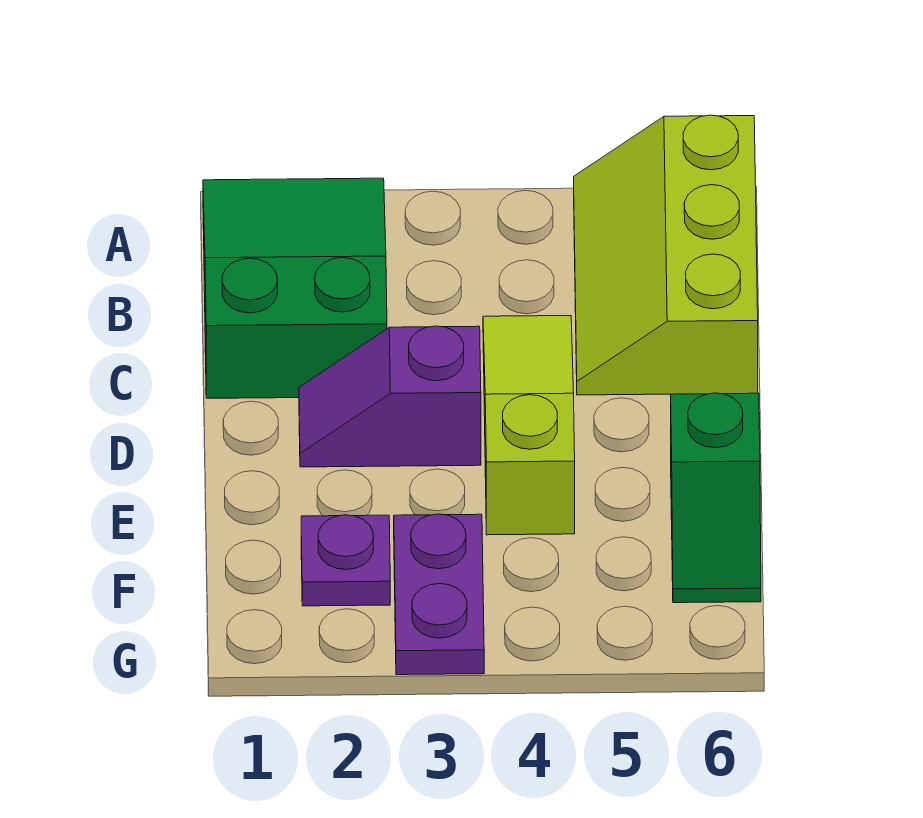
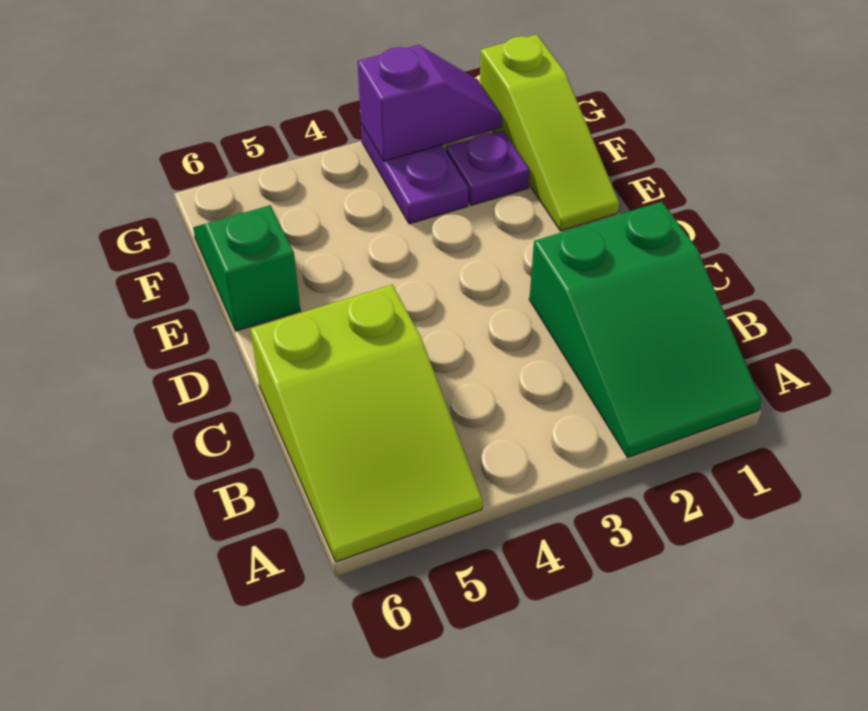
lime 2x3 slope [574,115,758,395] -> lime 2x3 slope turned to [250,285,483,562]
lime 1x3 slope [483,316,575,535] -> lime 1x3 slope moved to [480,34,619,231]
purple 1x2 slope [299,326,481,467] -> purple 1x2 slope moved to [358,45,502,161]

